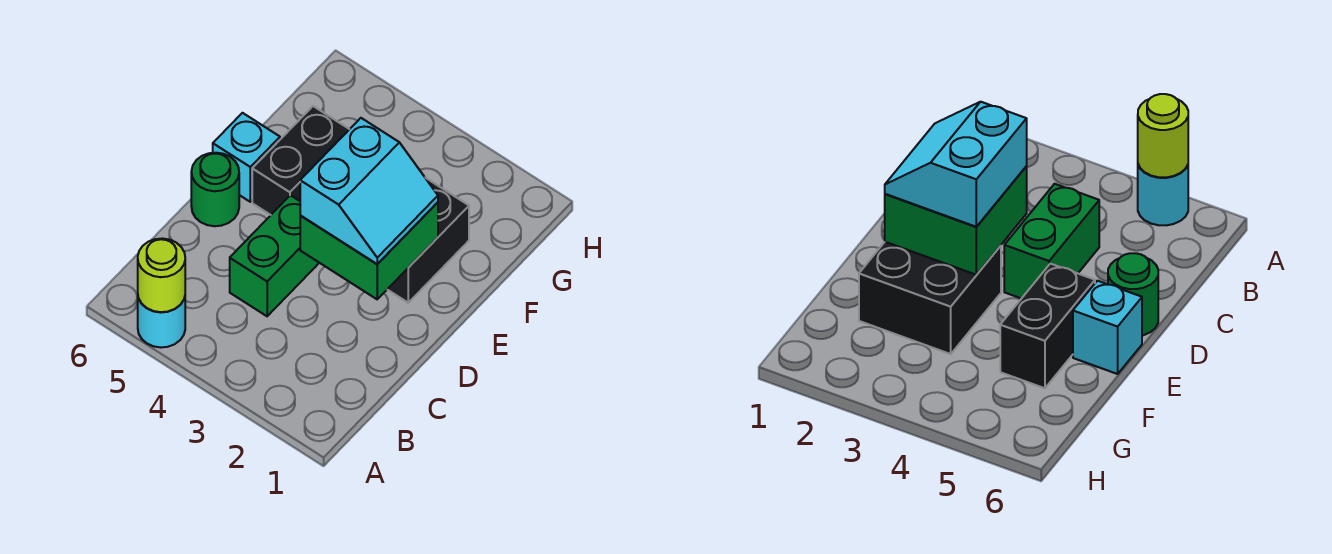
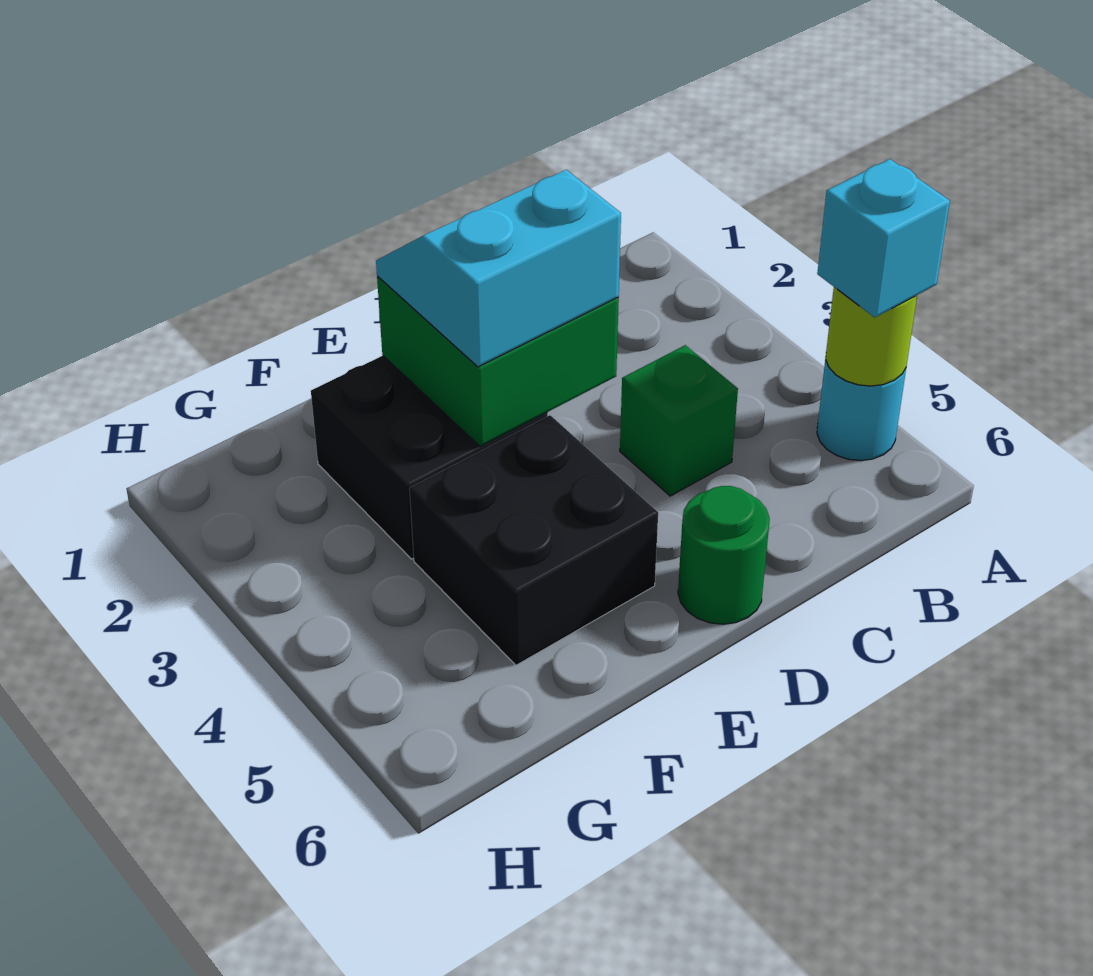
green 1x2 brick [230,195,319,316] -> green 1x1 brick [620,345,738,496]
black 1x2 brick [252,106,349,215] -> black 2x2 brick [409,415,658,665]
cyan 1x1 brick [213,113,280,202] -> cyan 1x1 brick moved to [817,159,950,318]

